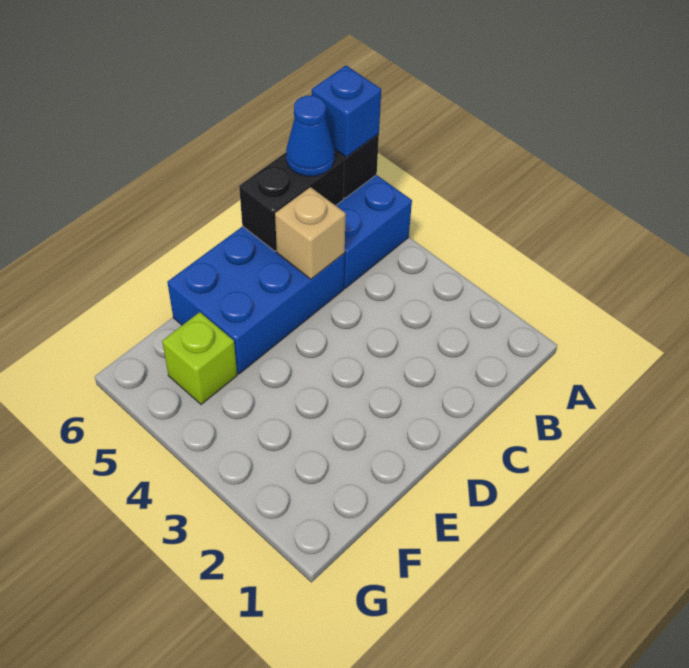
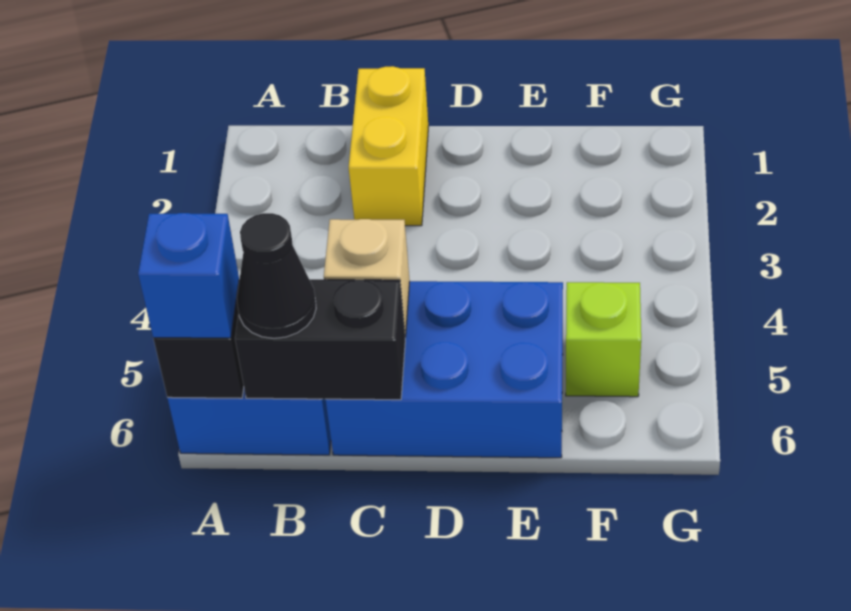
blue 1x1 cone [286,95,334,176] -> black 1x1 cone [237,213,316,338]
none -> yellow 1x2 brick [349,66,428,226]

